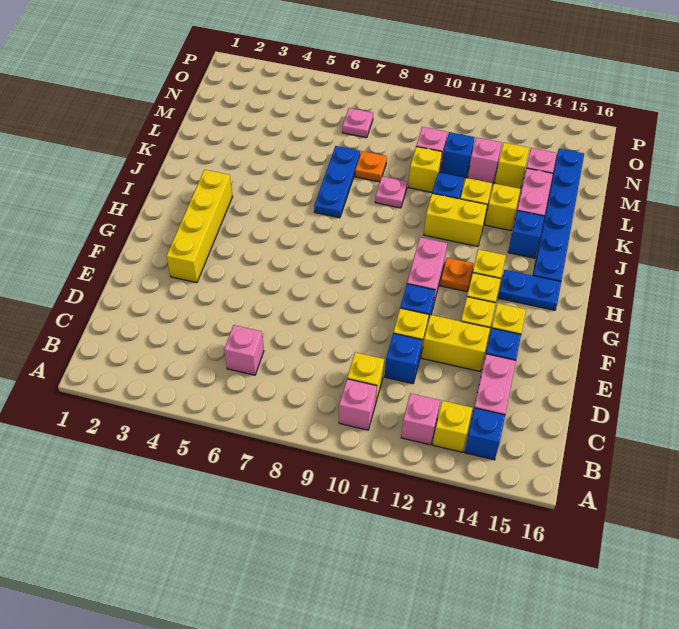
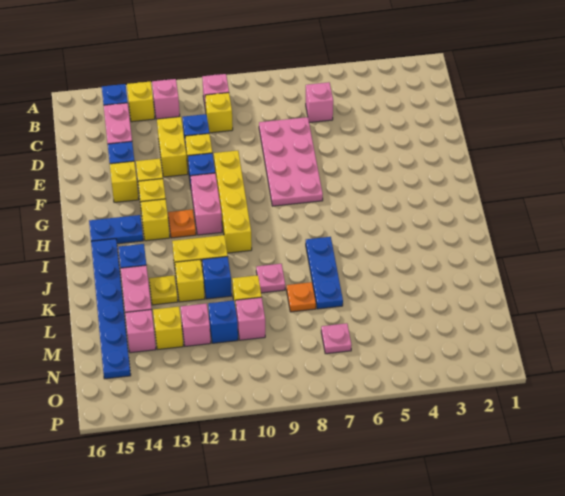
none -> pink 2x4 plate [259,117,323,206]
yellow 1x2 brick [422,315,490,371] -> yellow 1x2 brick turned to [157,117,188,177]
yellow 1x4 brick [166,170,232,283] -> yellow 1x4 brick moved to [214,151,252,253]
yellow 1x1 brick [485,183,520,230] -> yellow 1x1 plate [149,275,178,305]

